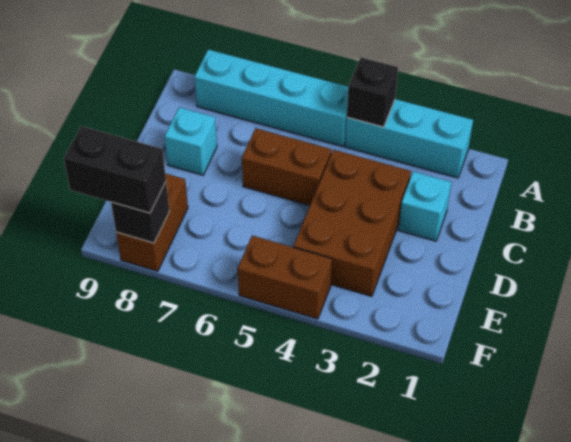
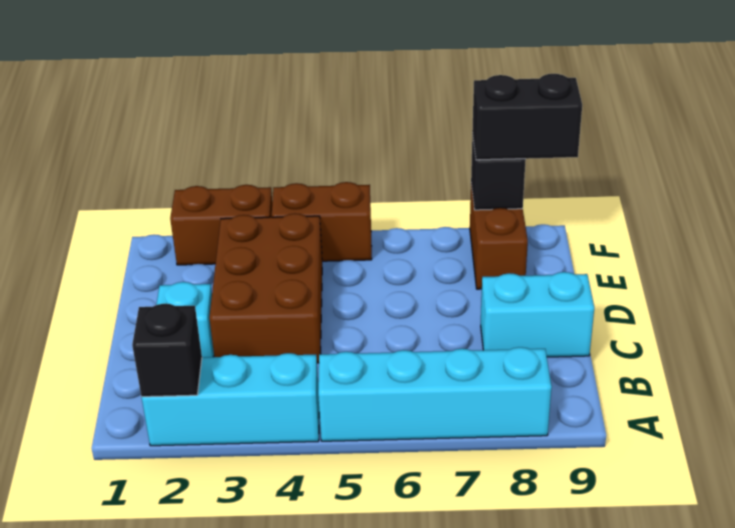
black 1x1 brick [347,57,398,127] -> black 1x1 brick moved to [132,304,202,397]
brown 1x2 brick [242,128,331,205] -> brown 1x2 brick moved to [170,185,272,265]
cyan 1x1 brick [165,107,217,175] -> cyan 1x2 brick [481,272,594,357]

